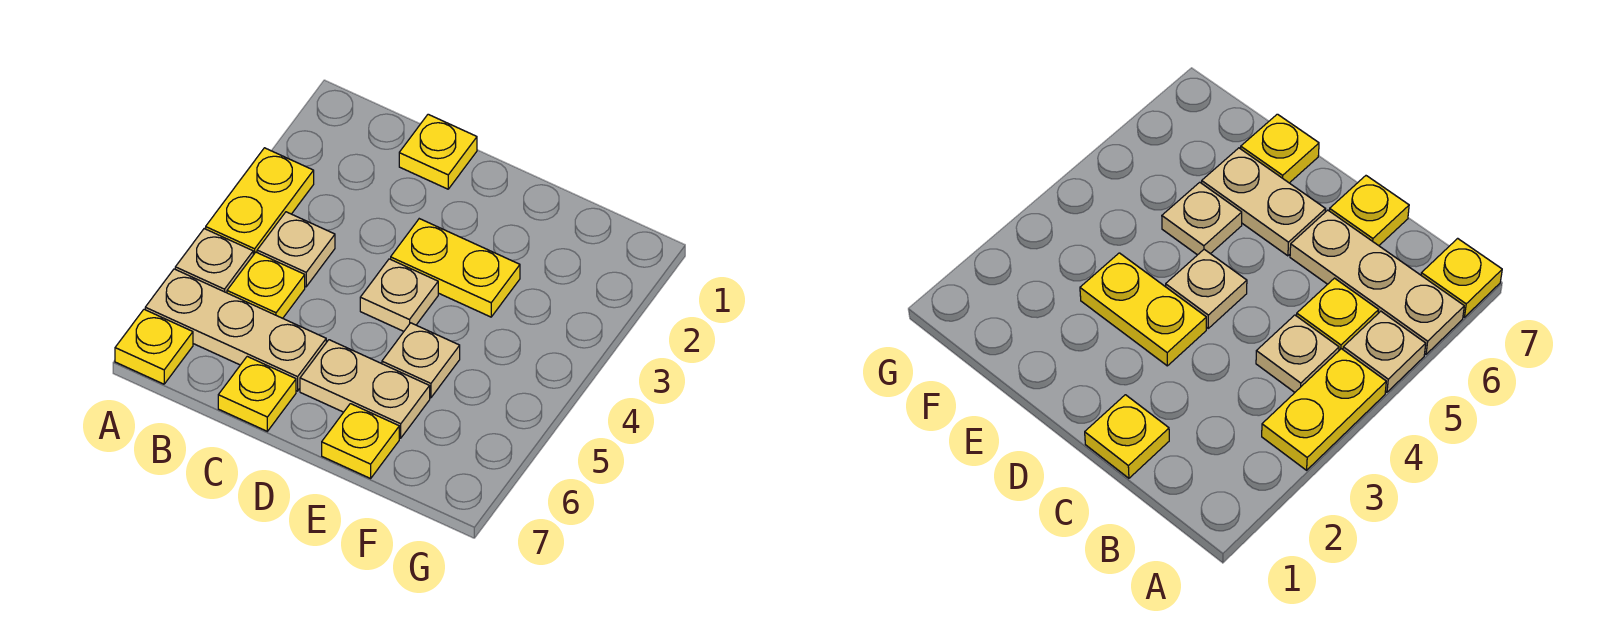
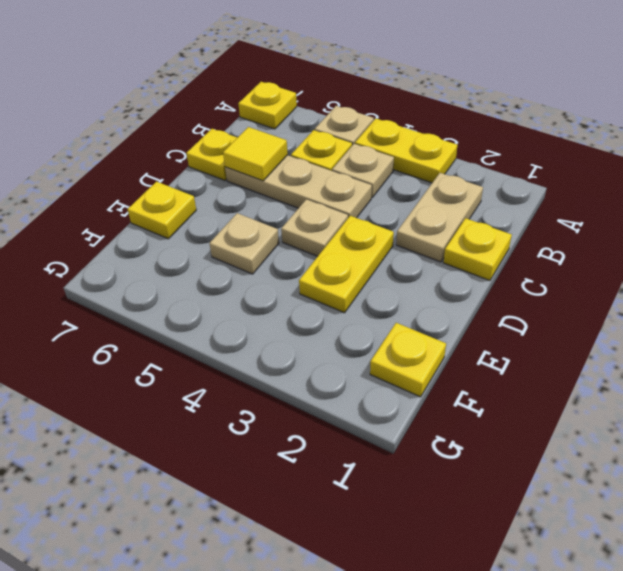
tan 1x3 plate [145,269,326,391] -> tan 1x3 plate turned to [225,155,372,218]
none -> yellow 1x1 tile [223,127,288,181]
tan 1x2 plate [300,340,430,438] -> tan 1x2 plate moved to [396,173,483,262]
none -> yellow 1x1 plate [370,323,446,397]

